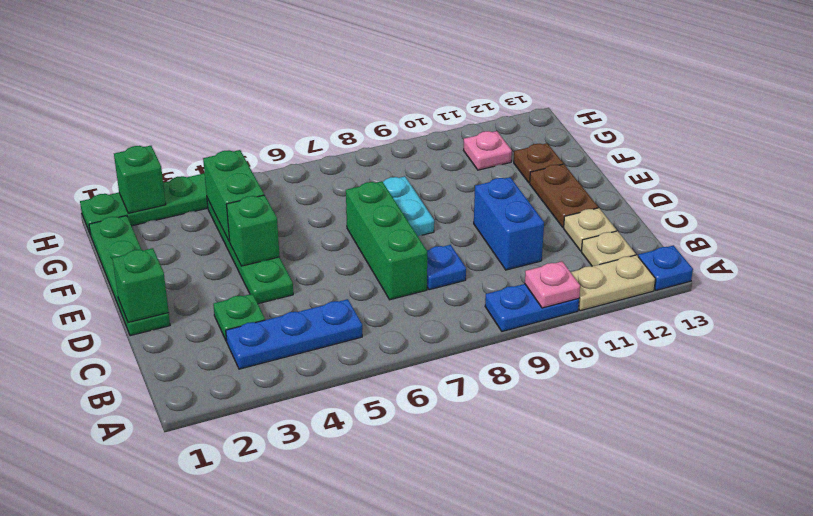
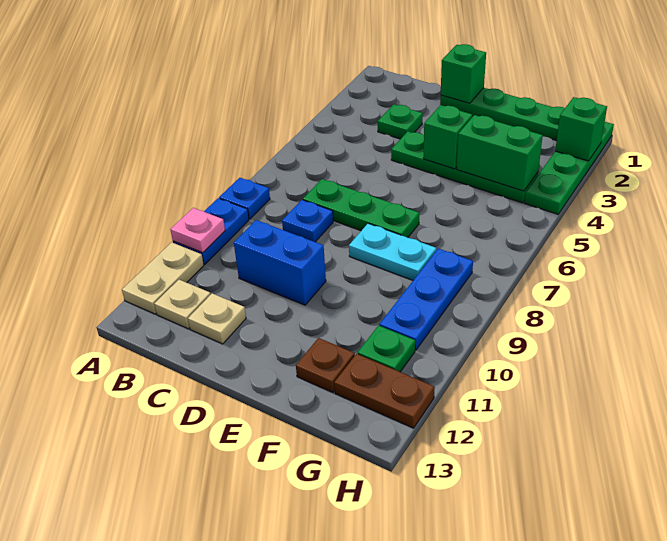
blue 1x1 plate [638,245,693,290] -> blue 1x1 plate moved to [219,178,270,219]
blue 1x3 plate [226,299,362,369] -> blue 1x3 plate moved to [379,249,473,350]
green 1x3 brick [346,181,427,300] -> green 1x3 plate [303,179,419,237]
brown 1x2 plate [530,164,598,227] -> brown 1x2 plate moved to [334,354,435,428]
pink 1x1 plate [463,131,512,170] -> green 1x1 plate [358,325,415,372]

